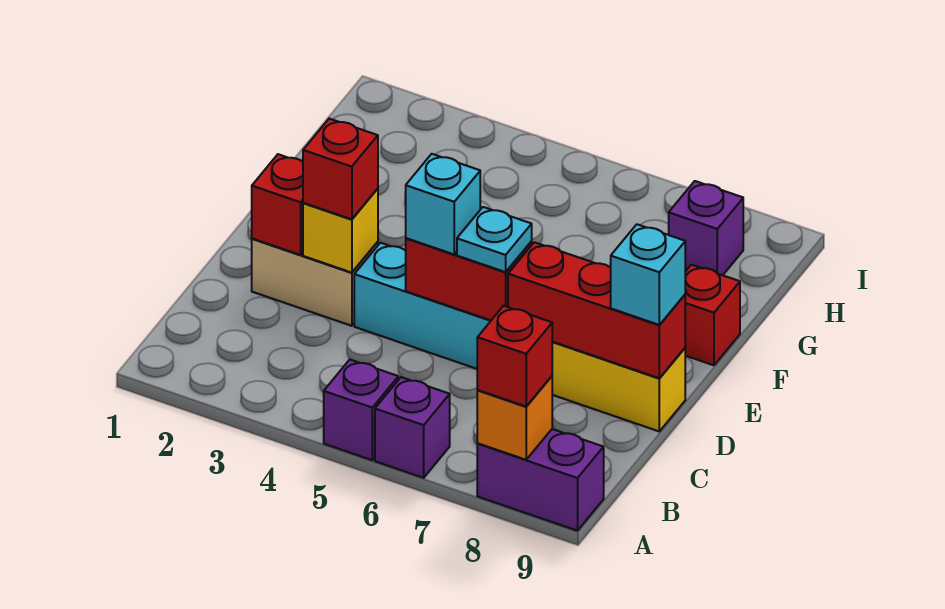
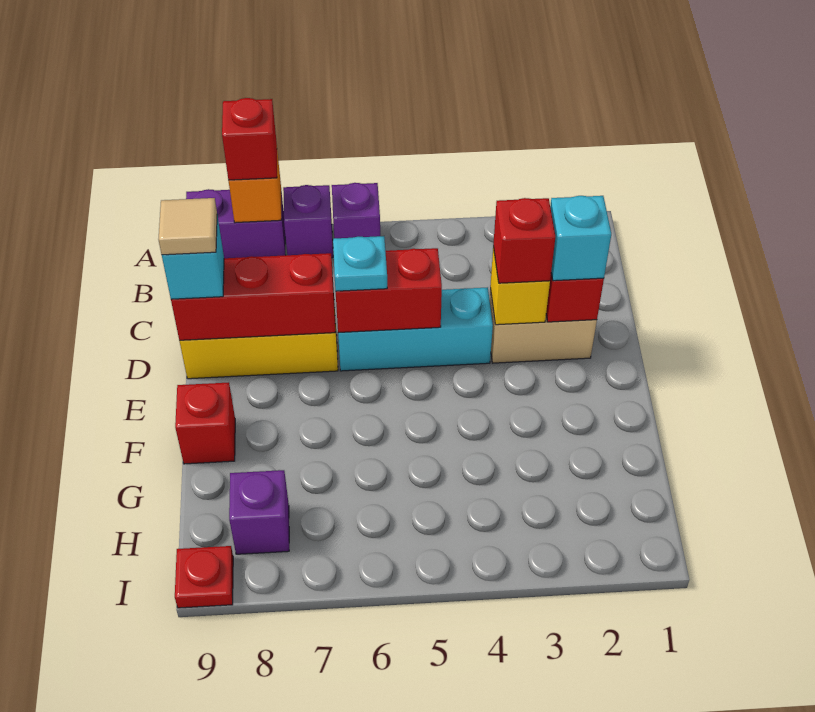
purple 1x1 brick [324,360,398,460] -> purple 1x1 brick moved to [283,185,333,258]
cyan 1x1 brick [406,154,480,254] -> cyan 1x1 brick moved to [550,196,611,281]
none -> tan 1x1 tile [158,198,217,255]
none -> red 1x1 plate [175,546,233,608]

